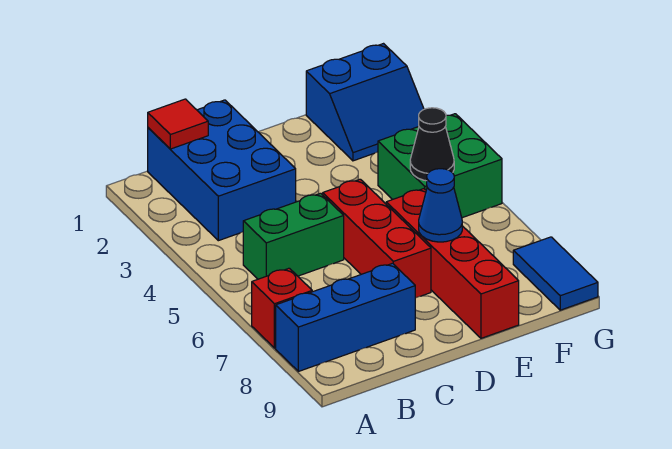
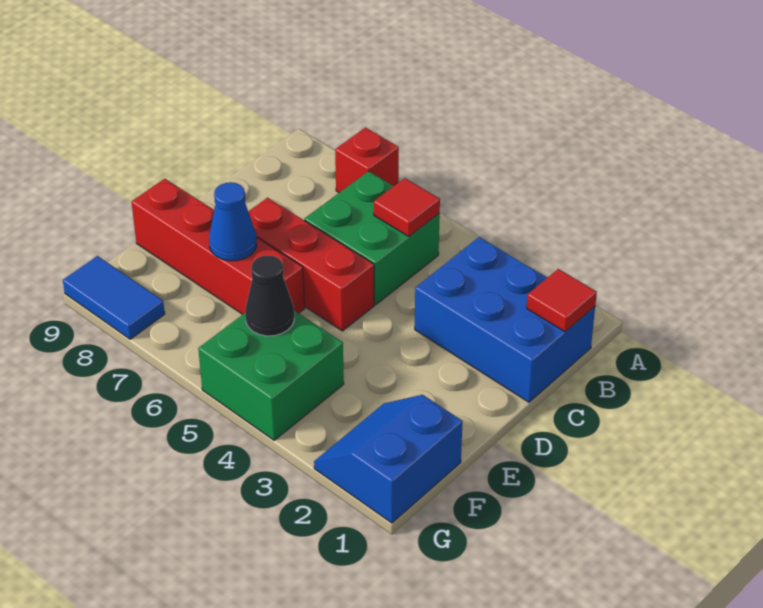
blue 1x3 brick [276,263,415,371] -> none
green 1x2 brick [243,193,344,279] -> green 2x2 brick [304,171,440,305]
none -> red 1x1 tile [374,178,440,237]

